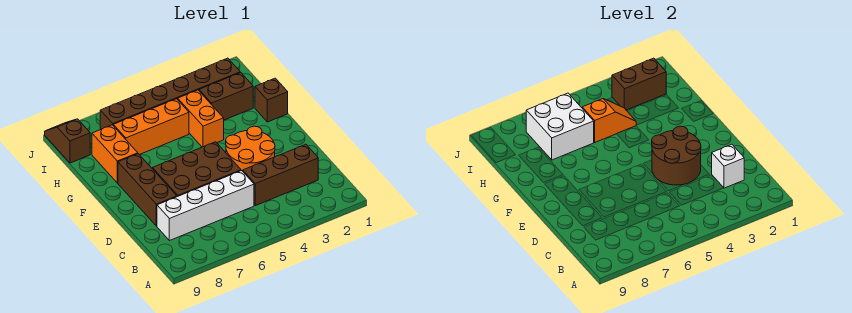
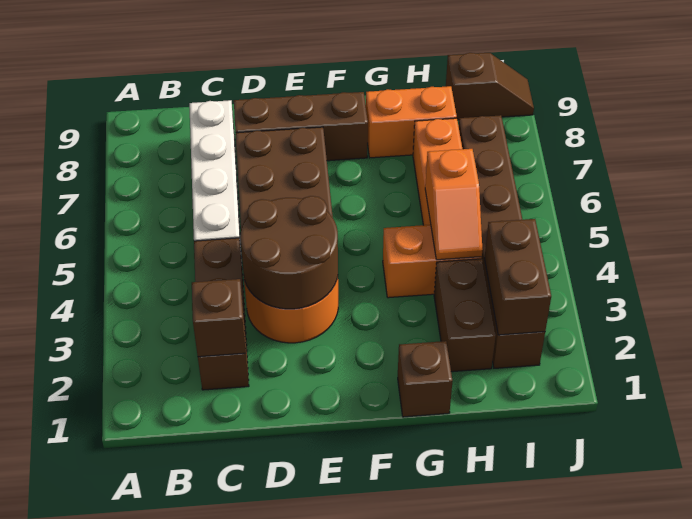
white 1x1 brick [712,144,744,188] -> brown 1x1 brick [192,279,246,357]
white 2x2 brick [526,93,594,160] -> none

